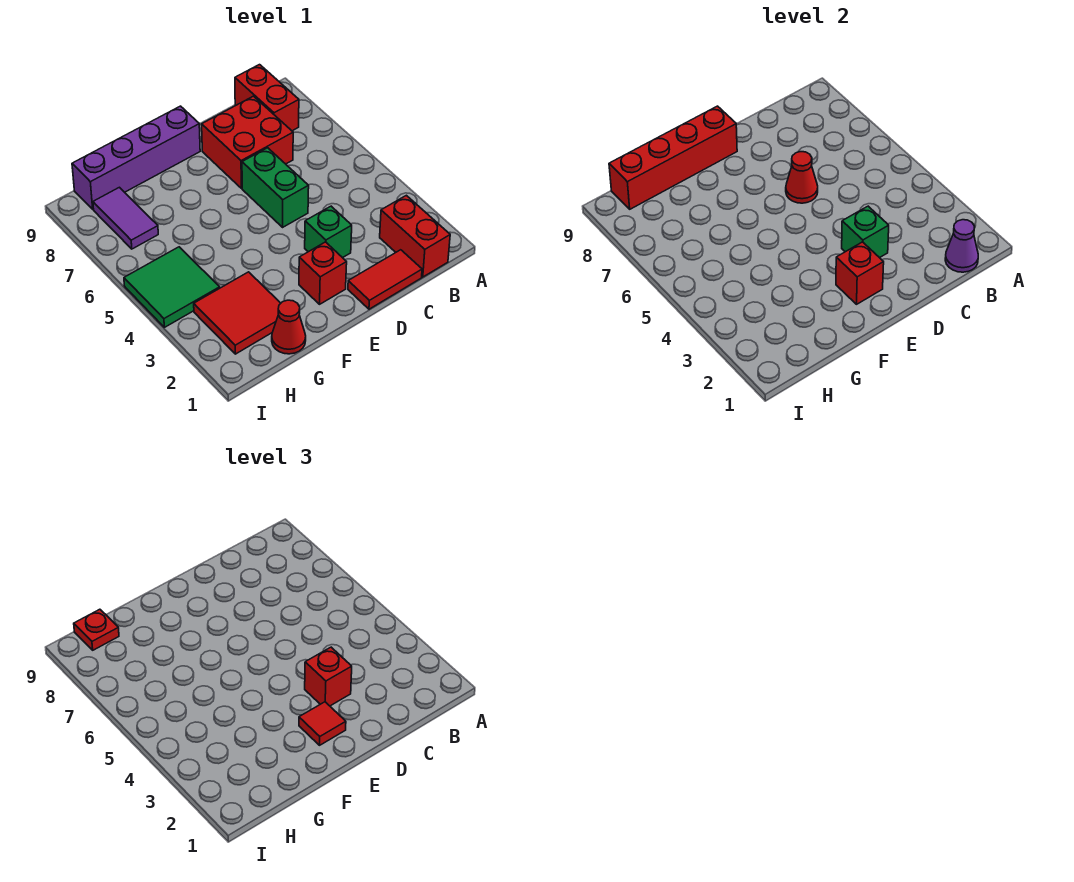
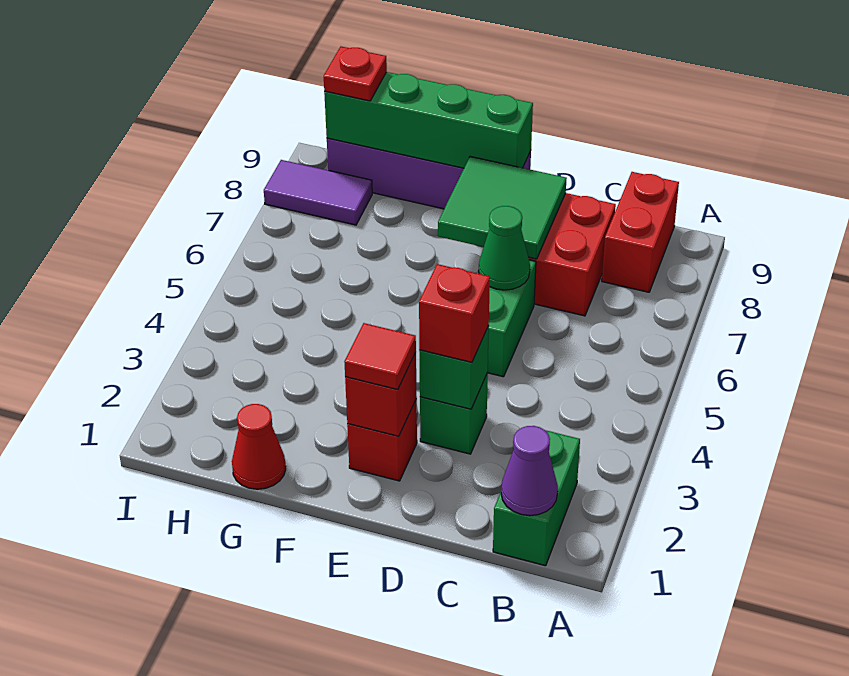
red 1x2 brick [380,195,450,277] -> green 1x2 brick [493,430,580,566]
red 1x2 tile [348,250,422,309] -> none
red 1x1 cone [786,152,818,203] -> green 1x1 cone [479,206,530,290]
red 1x4 brick [609,106,737,209] -> green 1x4 brick [324,72,533,168]
red 2x2 tile [194,272,281,354] -> none
green 2x2 tile [124,247,220,327] -> green 2x2 tile moved to [438,156,567,259]
purple 1x2 tile [93,187,158,249] -> purple 1x2 tile turned to [264,160,372,225]

